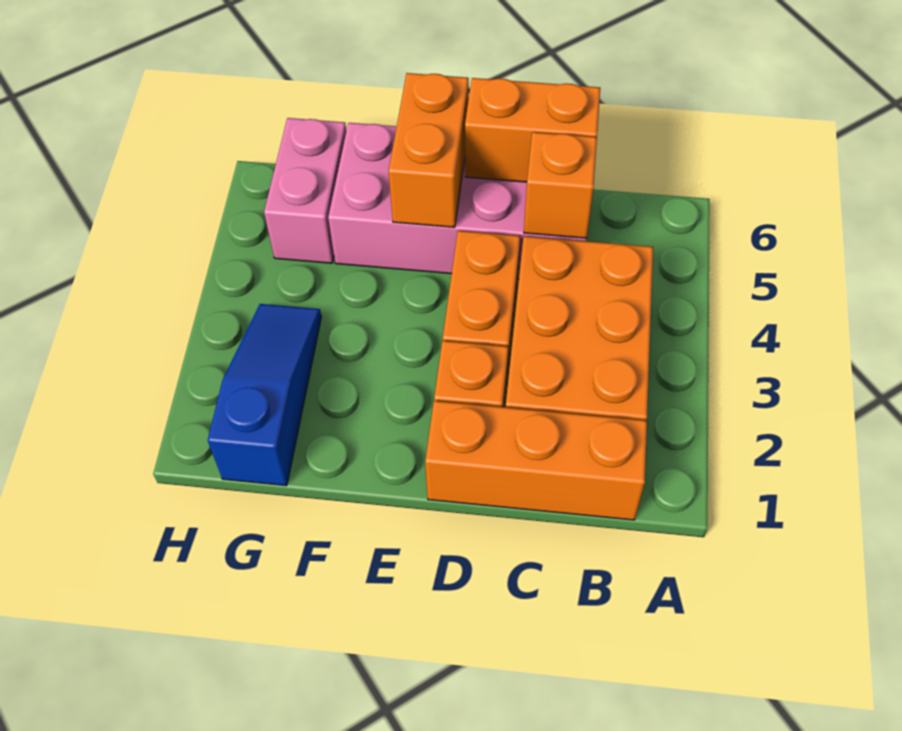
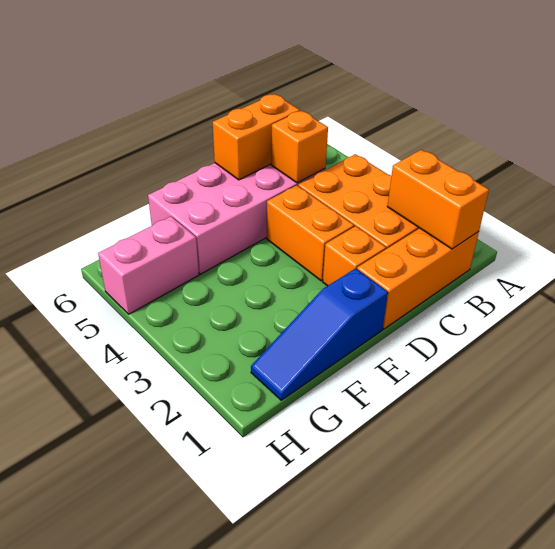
orange 1x2 brick [389,73,469,227] -> orange 1x2 brick moved to [387,150,489,249]
blue 1x3 slope [208,304,321,486] -> blue 1x3 slope turned to [251,268,388,400]
pink 1x2 brick [264,118,346,263] -> pink 1x2 brick turned to [98,216,199,314]

